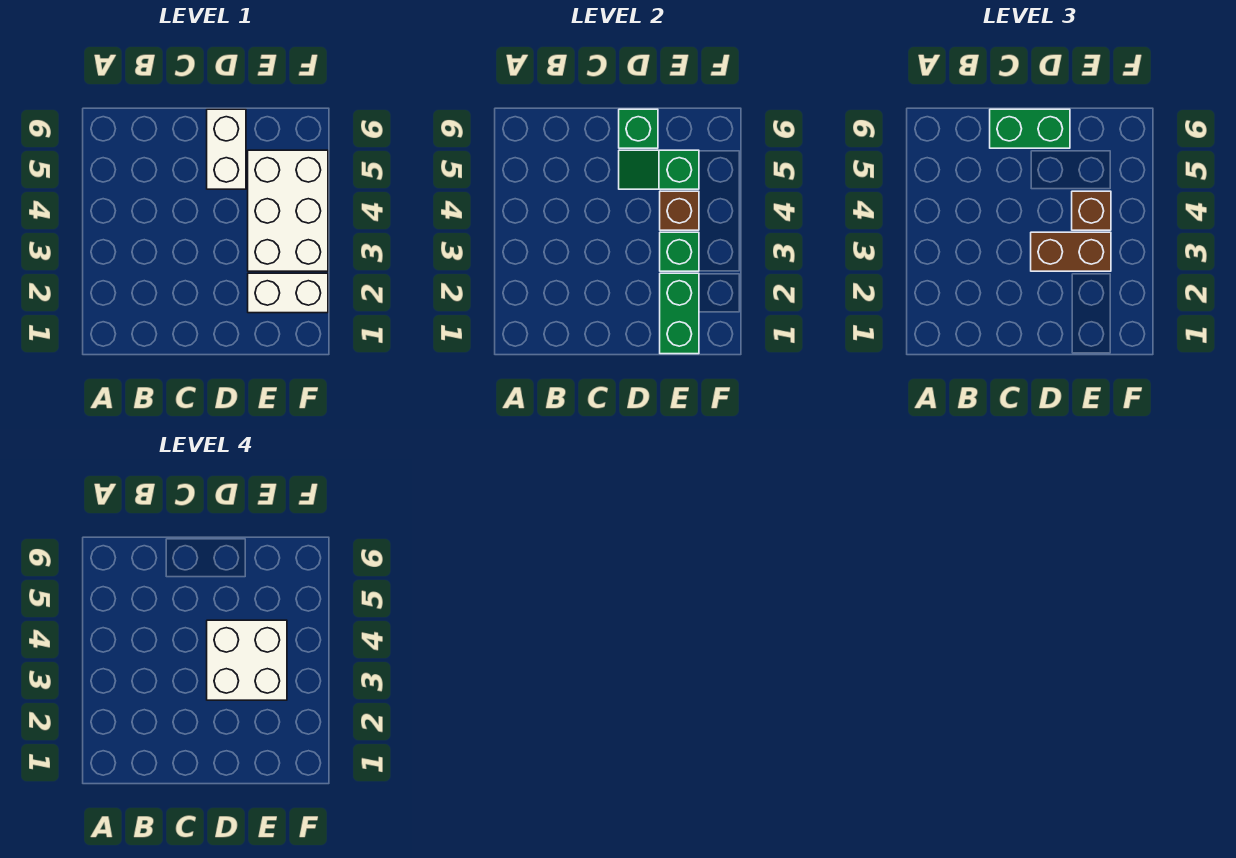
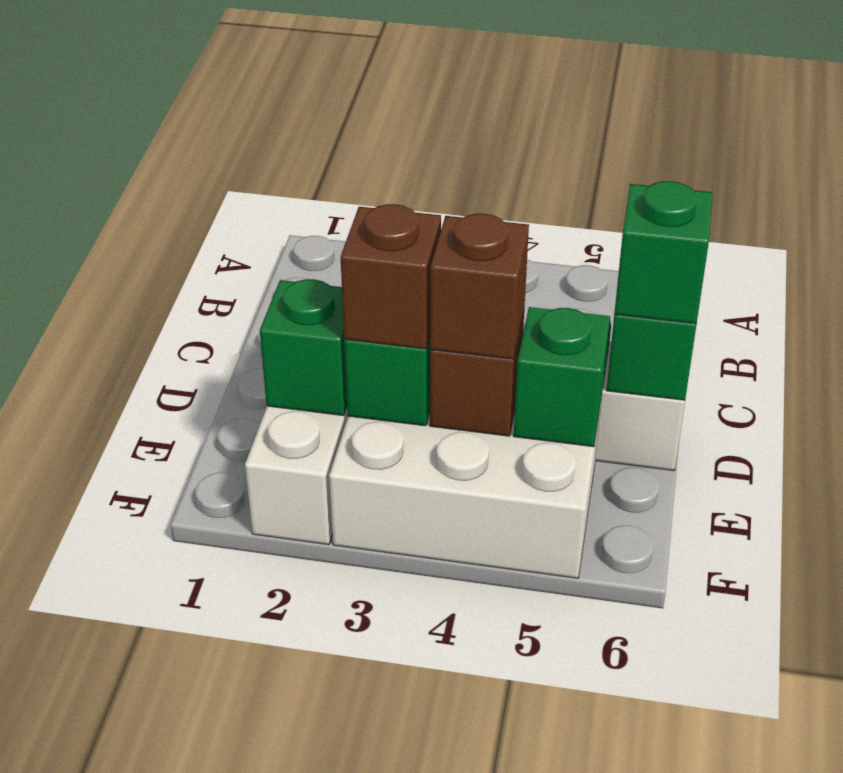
green 1x2 brick [990,109,1070,148] -> green 1x1 brick [614,181,713,324]
brown 1x2 brick [1031,232,1111,271] -> brown 1x1 brick [341,204,441,349]
white 2x2 brick [207,620,287,700] -> none
green 1x2 brick [660,273,699,354] -> green 1x1 brick [260,279,347,416]

